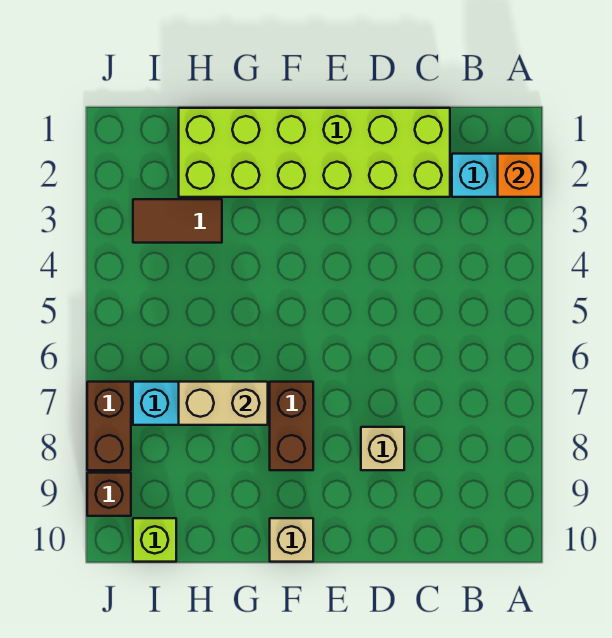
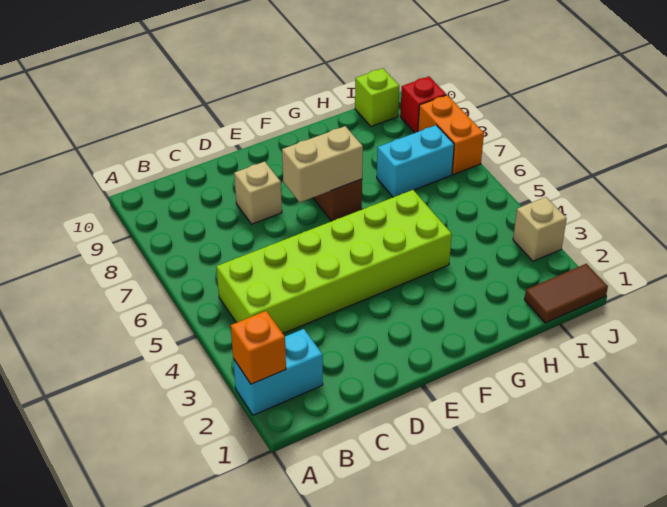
lime 2x6 brick [179,108,450,197] -> lime 2x6 brick moved to [216,190,452,333]
tan 1x1 brick [270,518,313,562] -> tan 1x1 brick moved to [513,197,567,261]
tan 1x2 brick [179,382,268,425] -> tan 1x2 brick moved to [282,126,363,202]
brown 1x2 tile [133,199,222,243] -> brown 1x2 tile moved to [524,264,608,323]
brown 1x2 brick [87,382,131,470] -> orange 1x2 brick [418,95,484,175]
brown 1x1 brick [87,473,131,516] -> red 1x1 brick [400,76,446,133]

